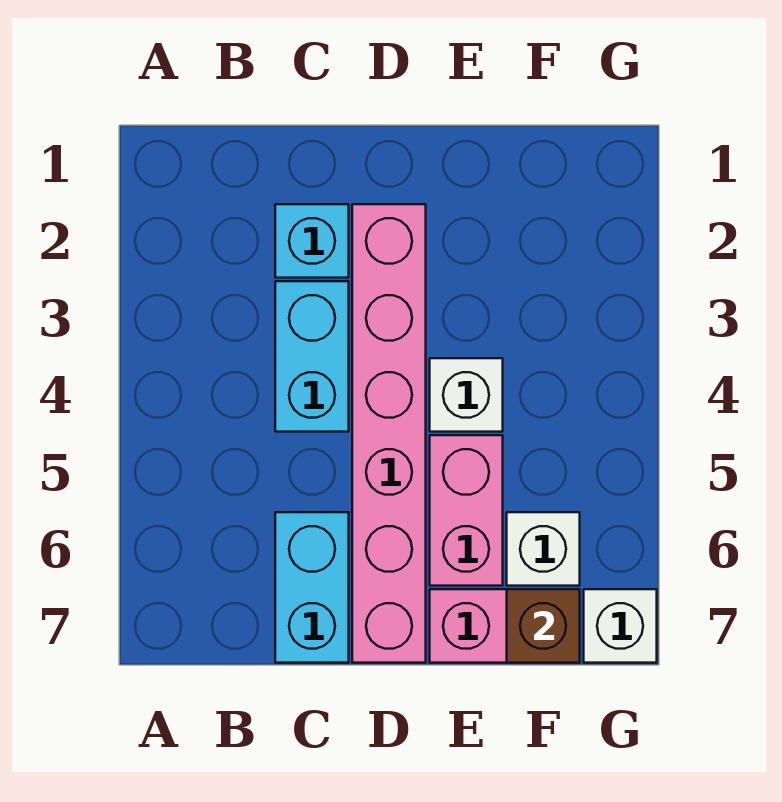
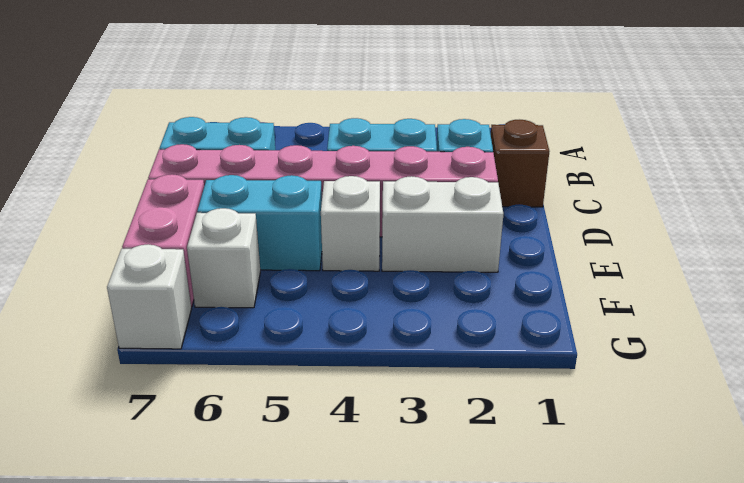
none -> white 1x2 brick [382,176,503,272]
pink 1x2 brick [430,435,503,586] -> cyan 1x2 brick [197,175,322,271]
brown 1x1 brick [507,589,580,663] -> brown 1x1 brick moved to [491,120,549,207]

